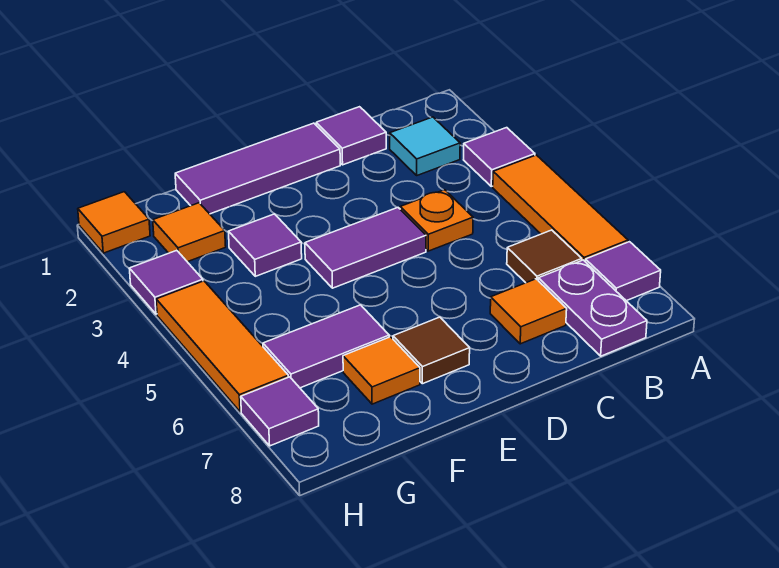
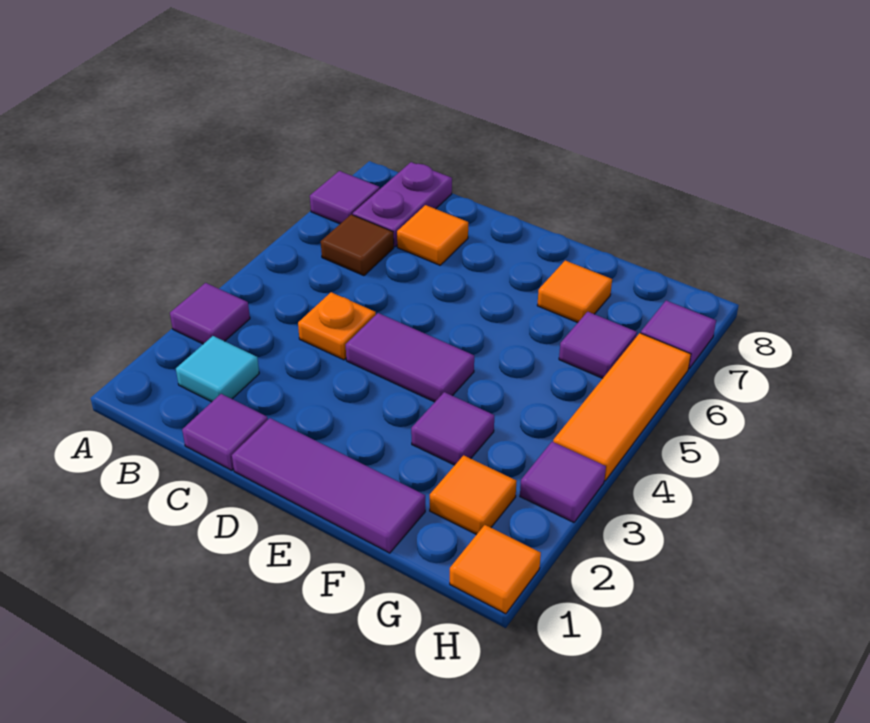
orange 1x3 tile [493,155,628,261] -> none
brown 1x1 tile [393,317,470,384] -> none
purple 1x2 tile [263,305,389,388] -> purple 1x1 tile [559,312,637,378]

